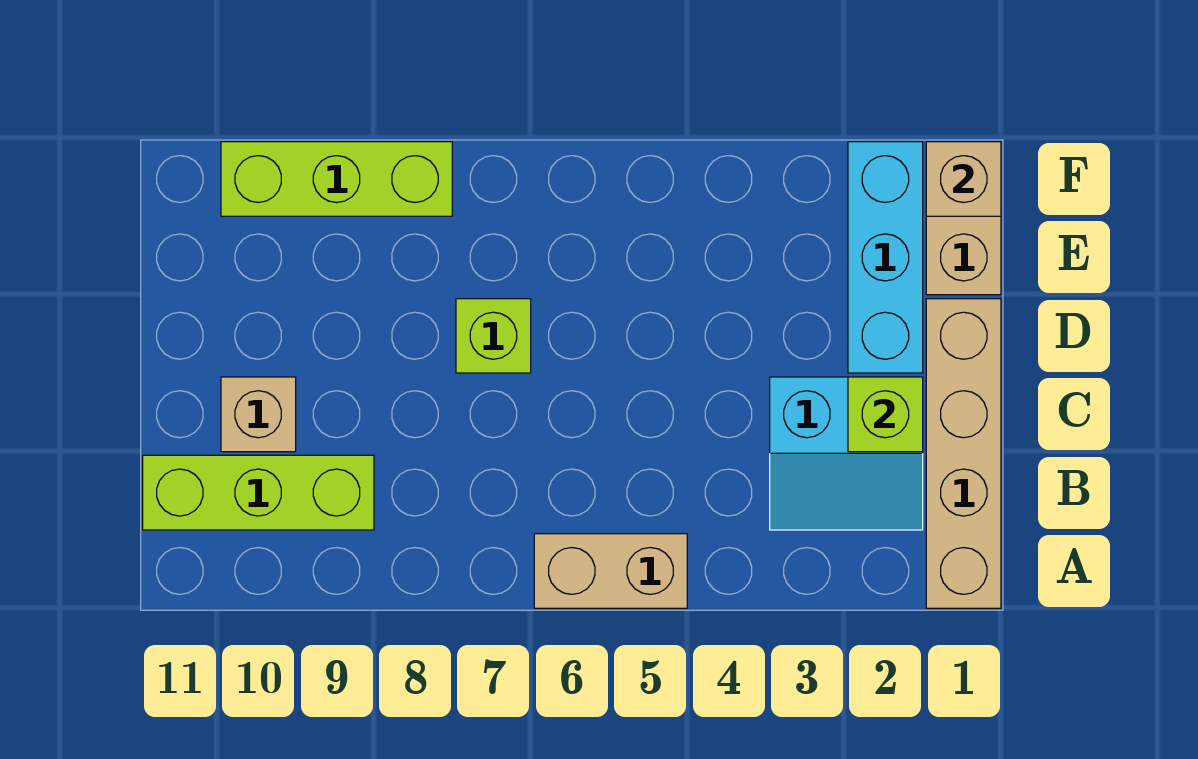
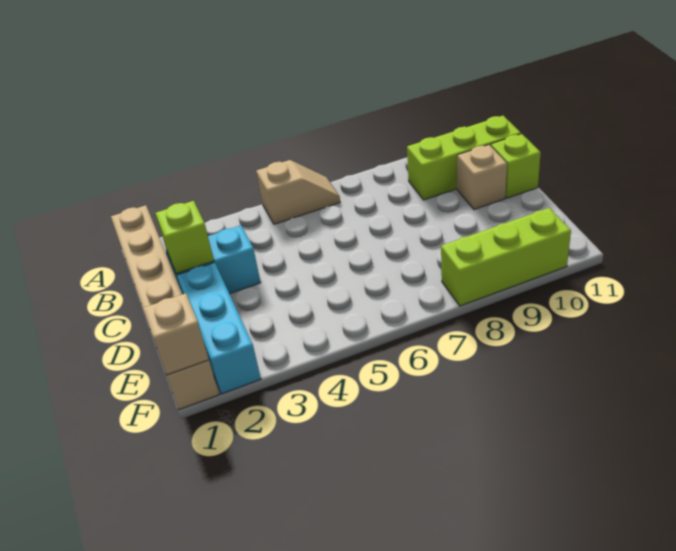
tan 1x2 brick [534,534,687,608] -> tan 1x2 slope [256,160,340,224]
lime 1x1 brick [456,299,531,373] -> lime 1x1 brick moved to [491,134,541,198]

